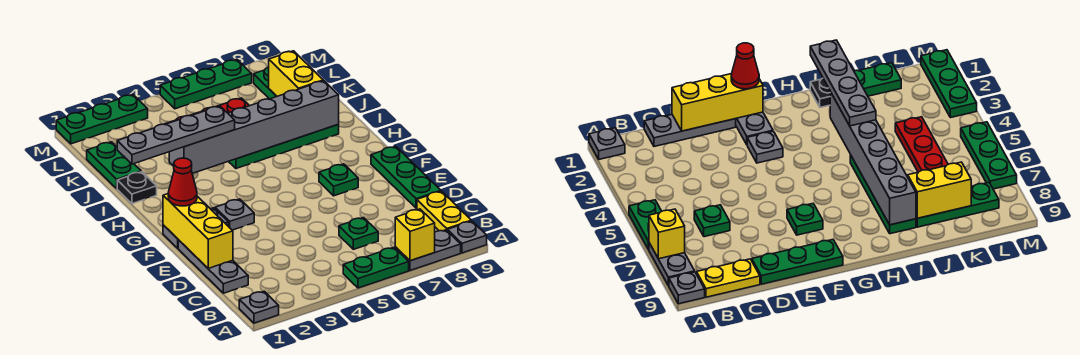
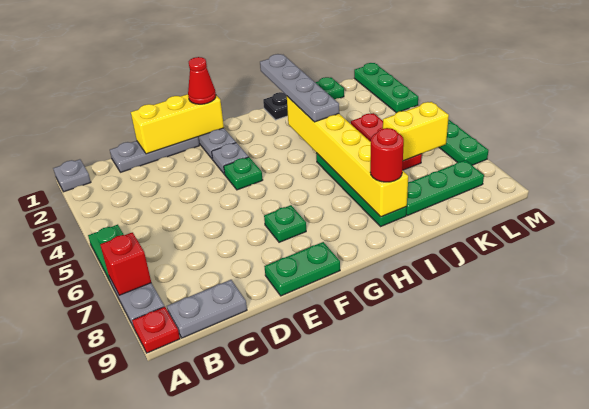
yellow 1x1 brick [395,209,435,261] -> red 1x1 brick [100,232,151,295]
grey 1x1 plate [447,221,487,253] -> red 1x1 plate [132,307,180,353]
yellow 1x2 plate [417,191,471,231] -> grey 1x2 plate [167,280,247,338]
green 1x1 plate [339,218,378,249] -> green 1x1 plate moved to [224,157,262,190]
green 1x3 plate [371,146,441,208] -> green 1x2 plate [264,242,340,296]
grey 1x6 brick [169,81,339,173] -> yellow 1x6 brick [287,96,408,217]
none -> red 1x1 round brick [370,128,404,182]
yellow 1x2 brick [269,51,323,96] -> yellow 1x2 brick moved to [383,102,449,161]

